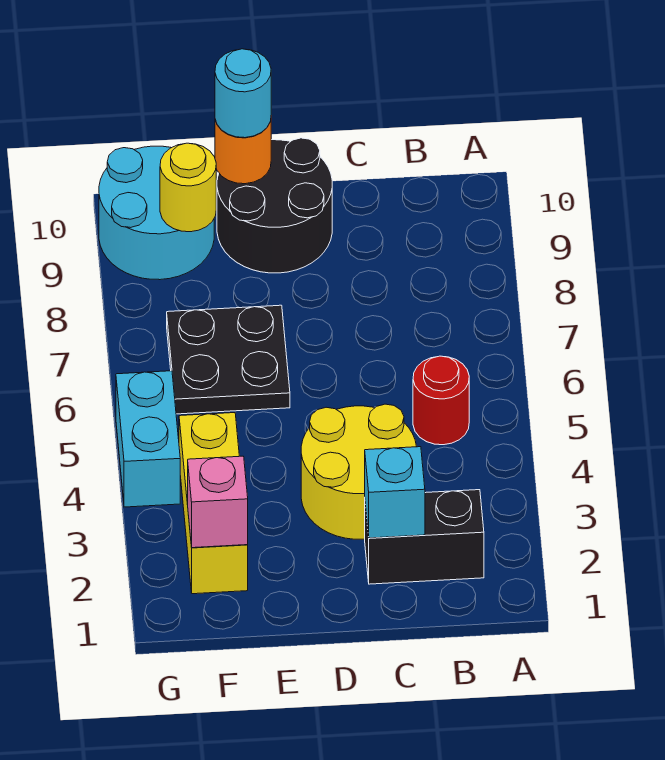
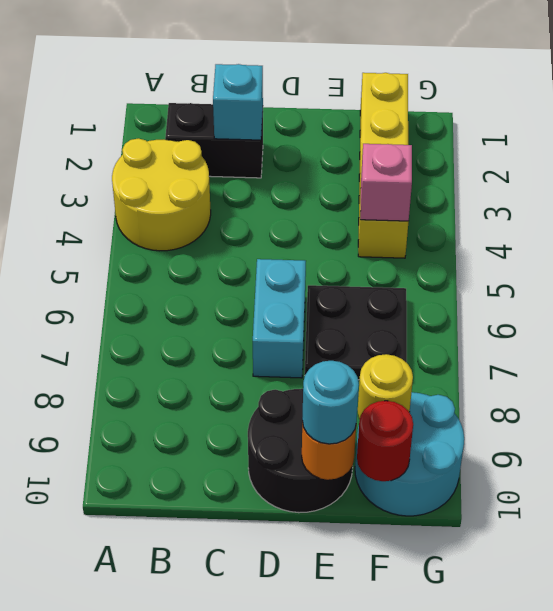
red 1x1 round brick [413,356,469,445] -> red 1x1 round brick moved to [357,401,413,481]
yellow 2x2 round brick [301,404,417,539] -> yellow 2x2 round brick moved to [112,138,211,251]
yellow 1x3 brick [179,413,248,594] -> yellow 1x4 brick [358,73,409,258]
pink 1x1 brick [188,456,248,548] -> pink 1x1 brick moved to [360,144,412,221]
cyan 1x2 brick [116,371,180,507] -> cyan 1x2 brick moved to [253,259,306,378]

